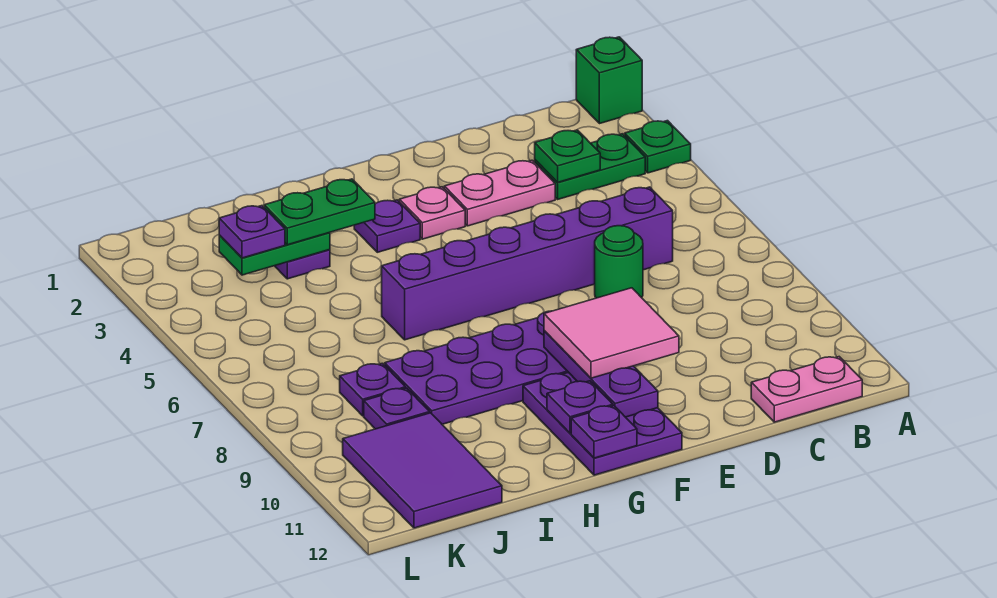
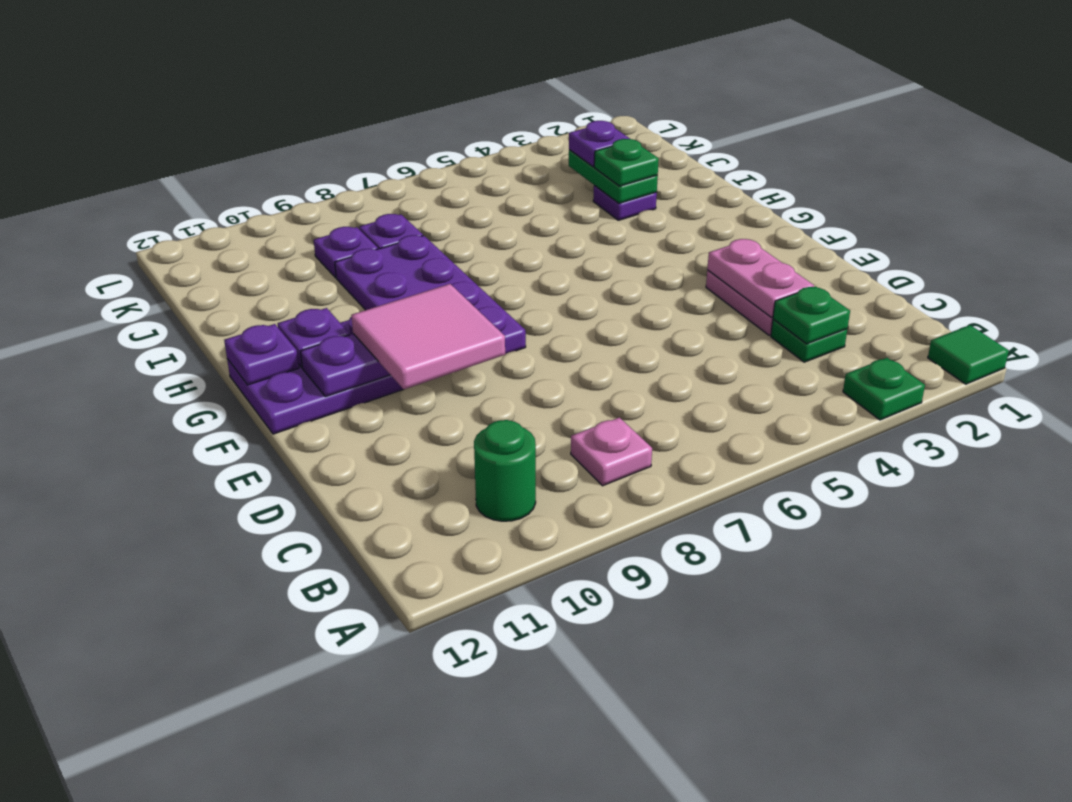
green 1x1 brick [576,37,642,124] -> green 1x1 tile [928,325,1009,384]
green 1x2 plate [535,134,645,199] -> green 1x1 plate [771,319,847,362]
pink 1x2 plate [751,357,862,422] -> pink 1x2 plate moved to [707,239,814,317]
purple 1x6 brick [382,187,673,340] -> none
green 1x1 round brick [595,226,643,298] -> green 1x1 round brick moved to [474,420,536,521]
pink 1x1 plate [399,187,465,239] -> pink 1x1 plate moved to [571,418,652,486]
purple 1x1 plate [354,200,420,252] -> none
green 1x2 plate [264,179,375,245] -> green 1x1 plate [594,139,659,186]
purple 2x3 tile [343,413,502,528] -> none

